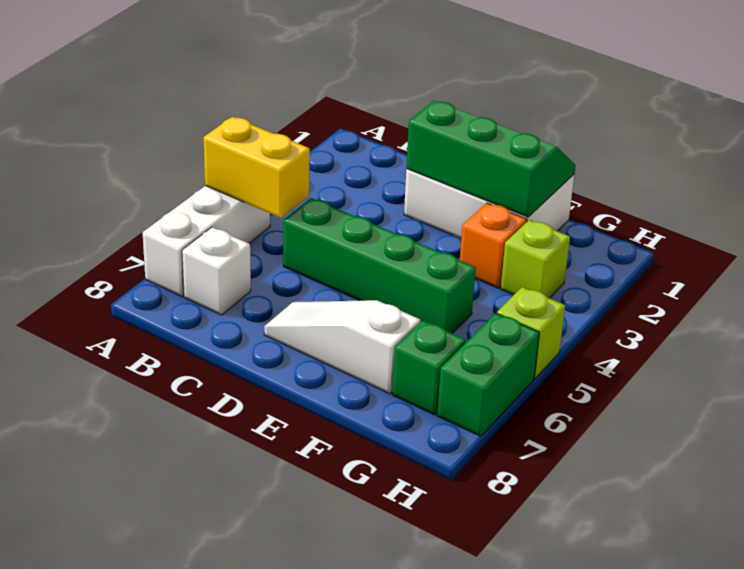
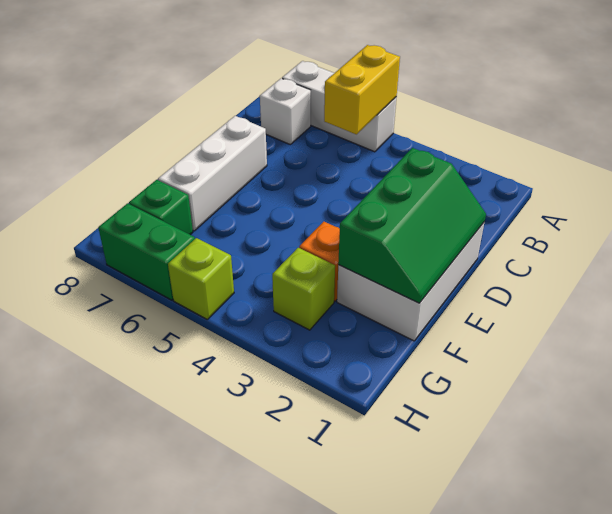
green 1x4 brick [283,198,476,333] -> none
white 1x3 slope [264,300,420,394] -> white 1x3 brick [158,116,267,231]

